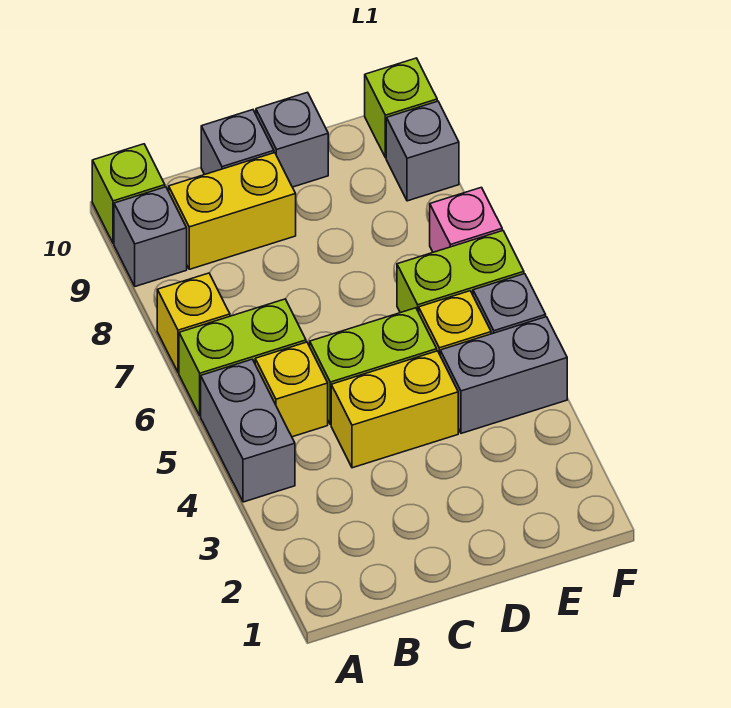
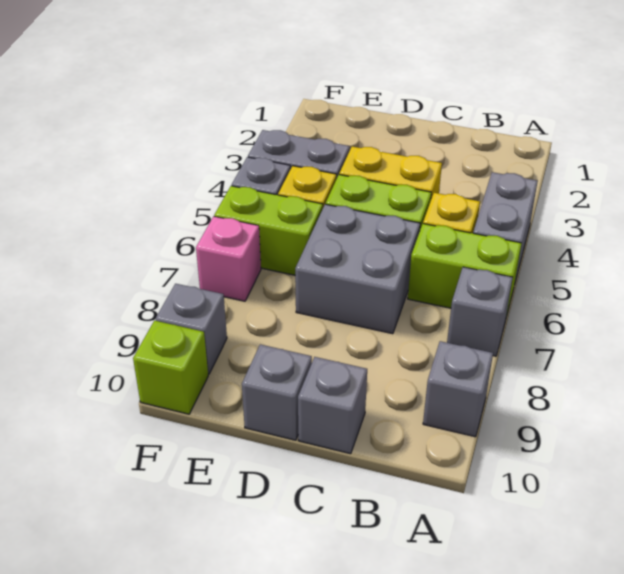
yellow 1x1 brick [157,273,230,373] -> grey 1x1 brick [447,267,513,356]
lime 1x1 brick [92,144,165,244] -> none
yellow 1x2 brick [169,153,296,269] -> none
none -> grey 2x2 brick [295,204,420,334]

